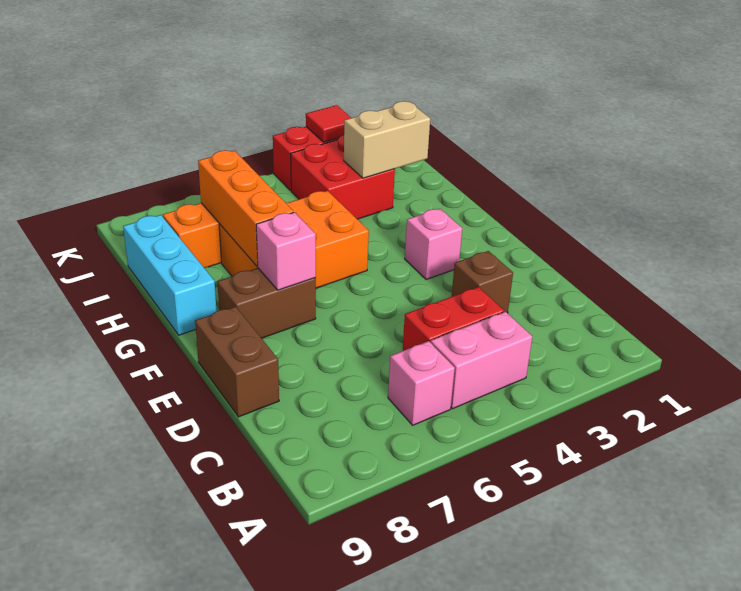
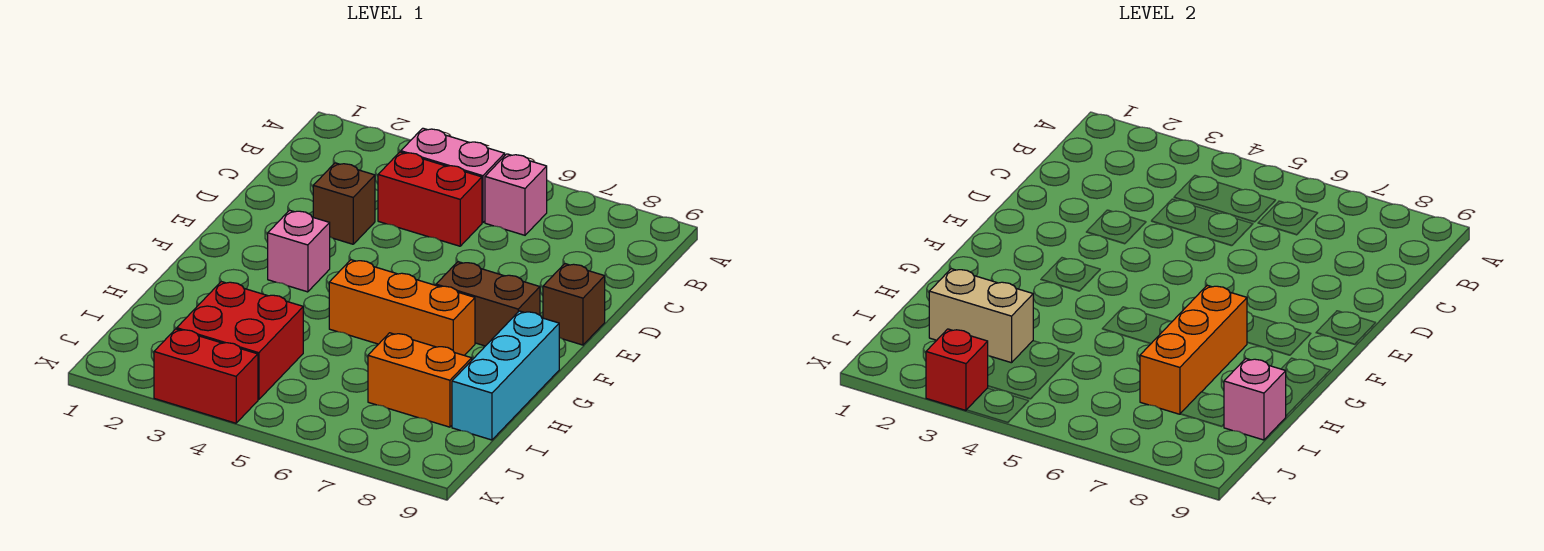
brown 1x2 brick [195,307,279,417] -> brown 1x1 brick [543,264,605,345]
pink 1x1 brick [256,212,316,290] -> pink 1x1 brick moved to [1224,359,1286,440]
orange 2x3 brick [219,191,369,288] -> orange 1x3 brick [329,260,475,355]
red 1x1 tile [306,105,351,142] -> red 1x1 brick [926,329,988,410]

